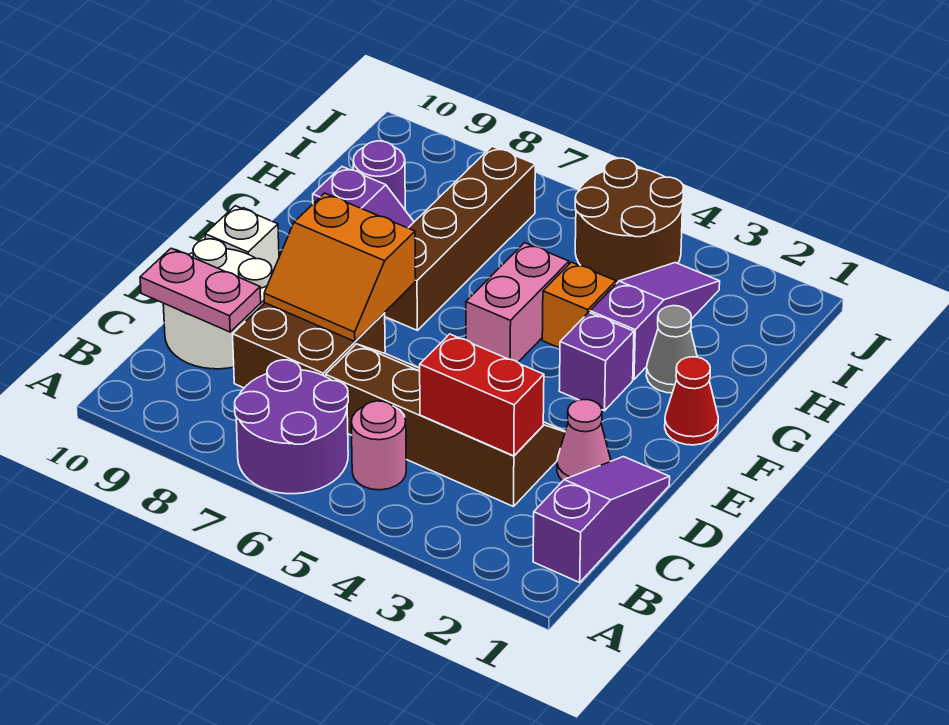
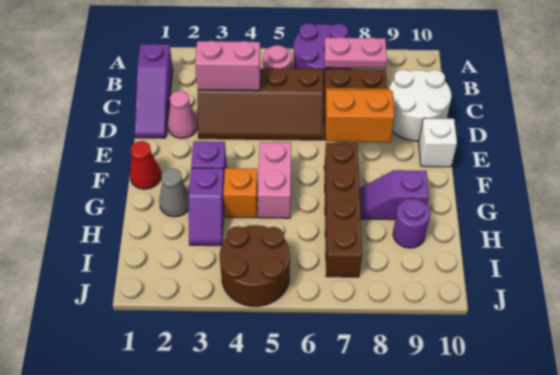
red 1x2 brick [420,334,544,456] -> pink 1x2 brick [195,41,261,91]
pink 1x2 plate [140,248,261,332] -> pink 1x2 plate moved to [324,37,387,68]
purple 1x3 slope [590,263,720,379] -> purple 1x2 slope [189,168,224,246]

